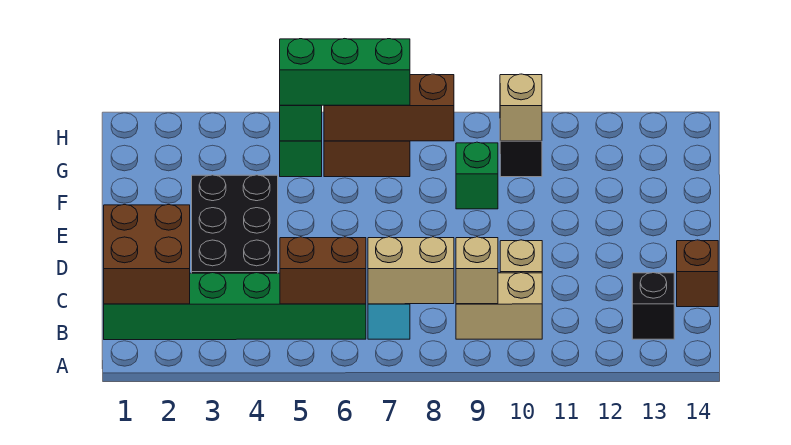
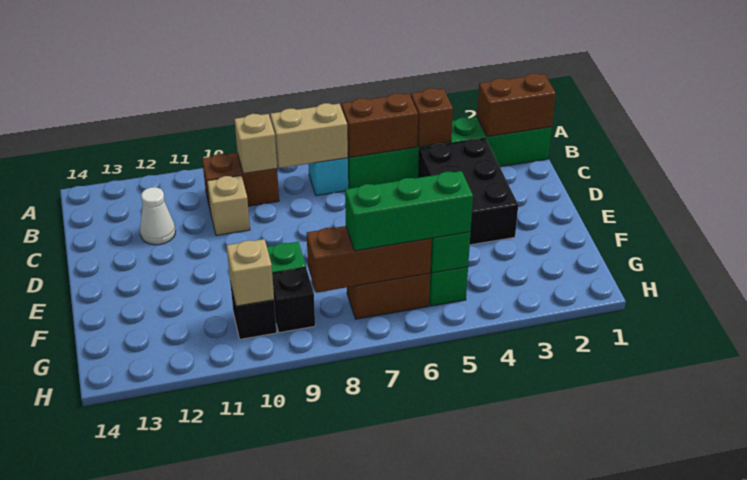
brown 2x2 brick [104,205,190,304] -> brown 1x2 brick [477,73,556,137]
tan 1x2 brick [456,273,542,339] -> brown 1x2 brick [202,153,279,208]
black 1x1 brick [632,273,674,339] -> black 1x1 brick moved to [272,268,315,333]
none -> white 1x1 cone [140,187,175,245]
brown 1x1 brick [677,240,718,307] -> brown 1x1 brick moved to [411,88,453,147]

